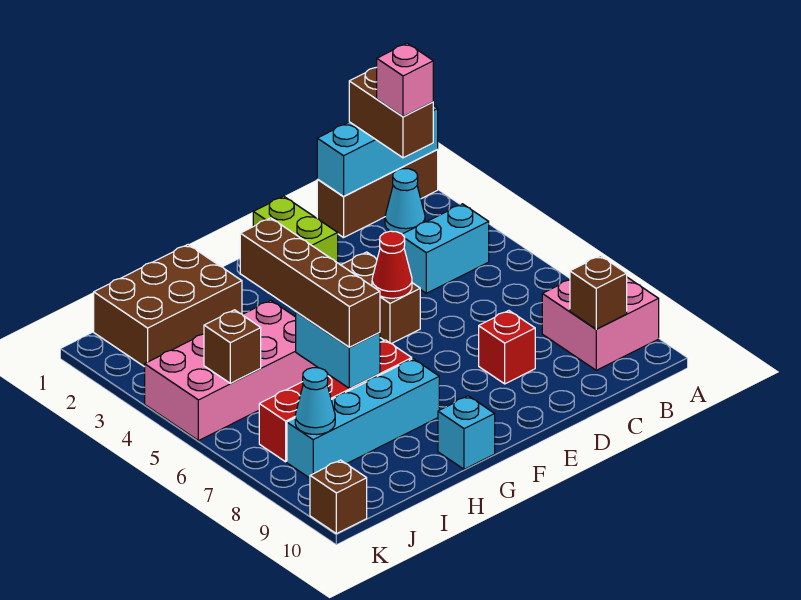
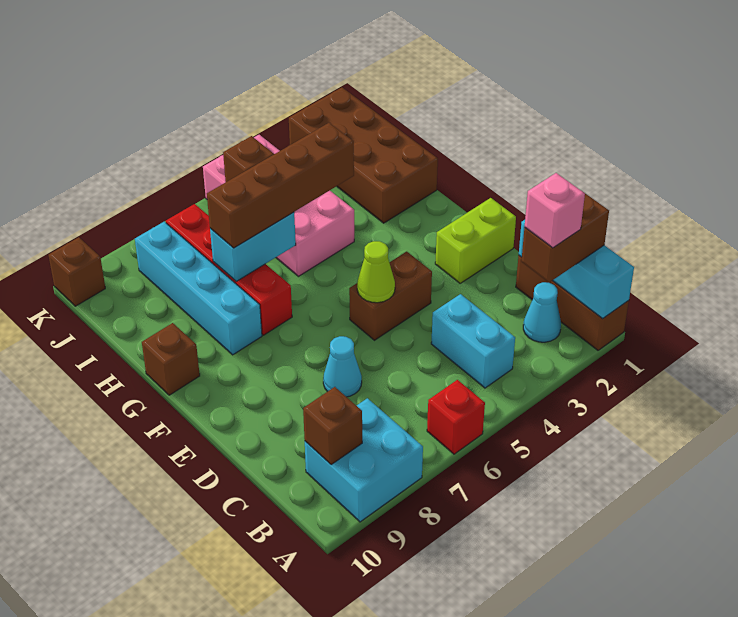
pink 2x2 brick [542,277,659,370] -> cyan 2x2 brick [305,398,423,522]
red 1x1 brick [479,311,535,384] -> red 1x1 brick moved to [427,380,485,454]
red 1x1 cone [372,231,412,298] -> lime 1x1 cone [357,241,395,303]
cyan 1x1 brick [438,396,495,469] -> brown 1x1 brick [142,323,200,395]
brown 2x3 brick [94,245,242,367] -> brown 2x4 brick [289,87,438,223]
cyan 1x1 cone [295,368,335,435] -> cyan 1x1 cone moved to [323,336,362,397]

